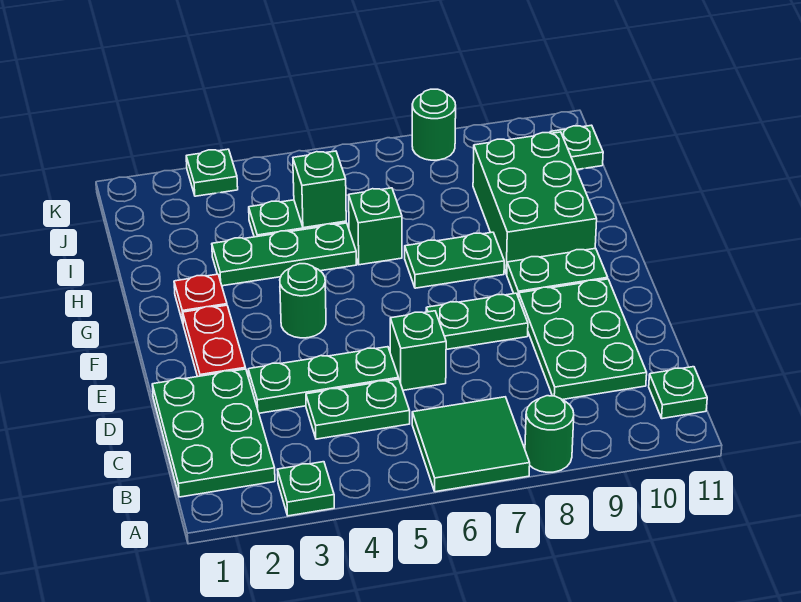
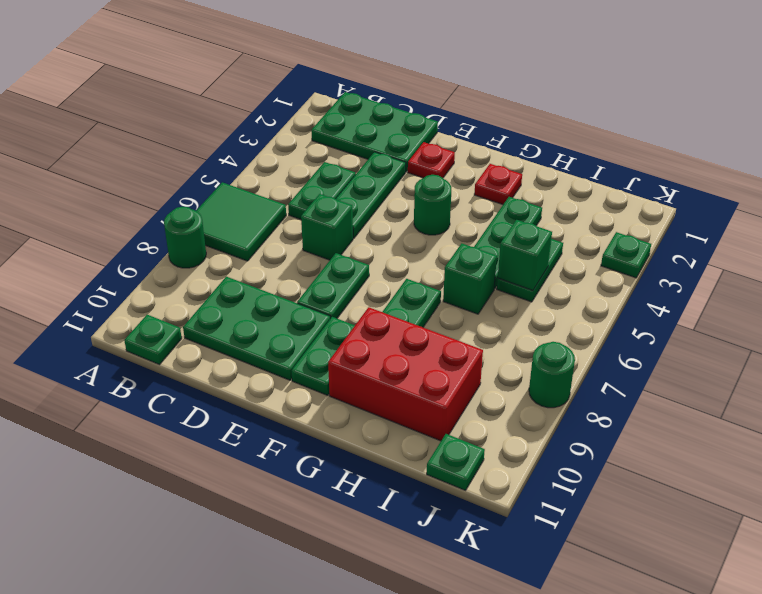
green 1x1 plate [277,462,334,516] -> none
red 1x2 plate [183,305,246,377] -> red 1x1 plate [408,142,455,178]
green 2x3 brick [473,132,597,274] -> red 2x3 brick [328,307,483,441]

